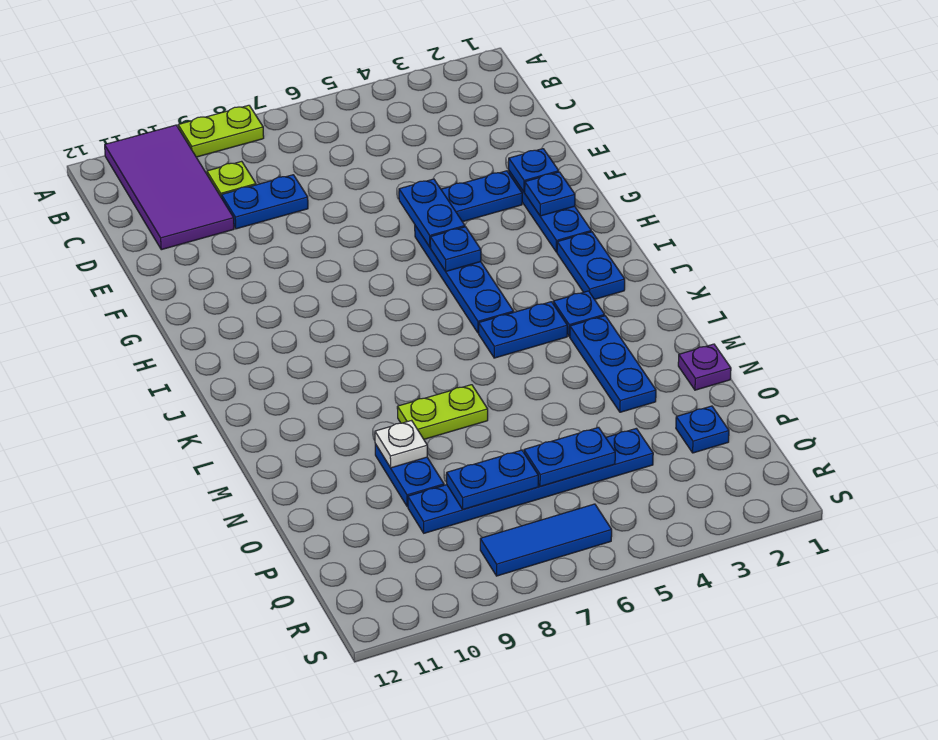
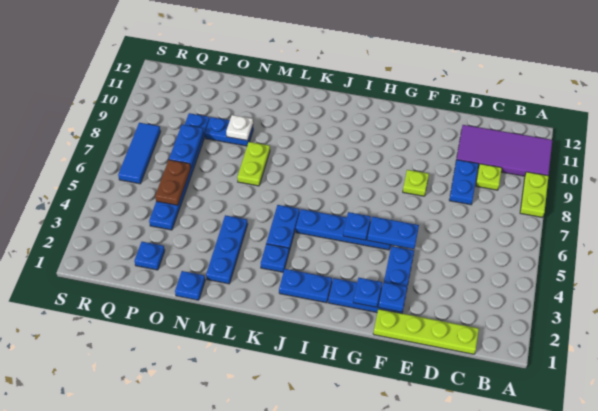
none -> lime 1x4 plate [373,309,479,354]
none -> lime 1x1 plate [403,170,429,196]
blue 1x3 plate [570,316,656,412] -> blue 1x3 plate turned to [206,215,248,284]
purple 1x1 plate [678,344,731,390] -> blue 1x1 plate [175,271,205,300]
blue 1x2 plate [524,427,615,487] -> brown 1x2 plate [155,160,191,205]

